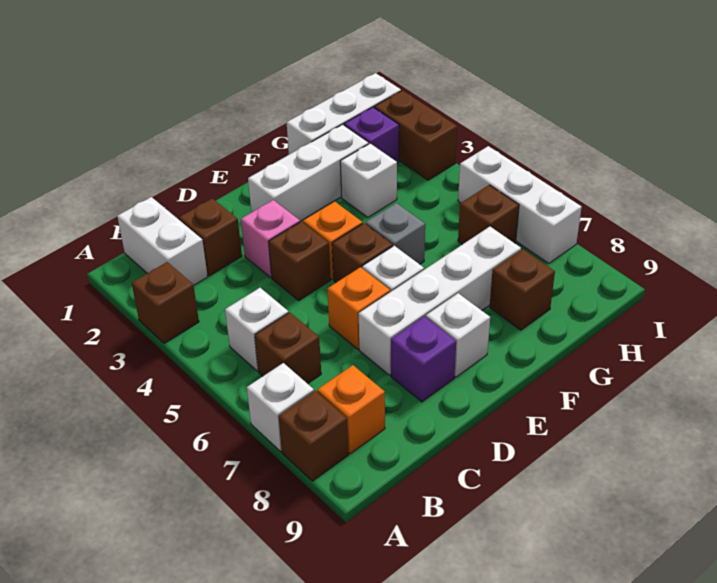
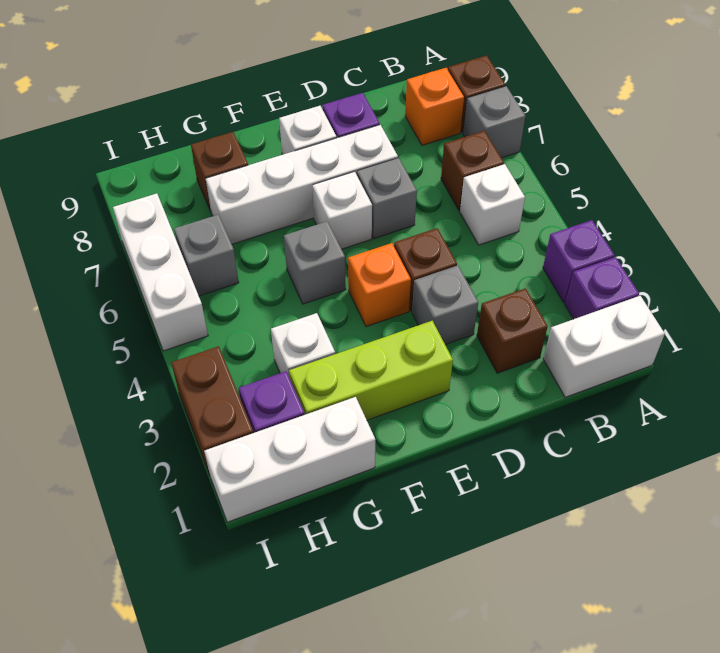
none -> purple 1x1 brick [565,257,639,319]
brown 1x1 brick [132,262,199,343] -> purple 1x1 brick [543,220,614,303]
white 1x1 brick [247,363,314,451] -> grey 1x1 brick [463,86,526,158]
white 1x2 brick [117,197,208,285] -> white 1x2 brick turned to [543,296,665,397]
pink 1x1 brick [241,200,300,277] -> grey 1x1 brick [412,265,478,345]
orange 1x1 brick [328,267,390,349] -> grey 1x1 brick [357,158,417,238]
white 1x3 brick [248,124,369,221] -> lime 1x3 brick [289,321,453,420]
brown 1x1 brick [332,223,393,282] -> none
brown 1x1 brick [458,185,519,244] -> grey 1x1 brick [174,215,239,296]

